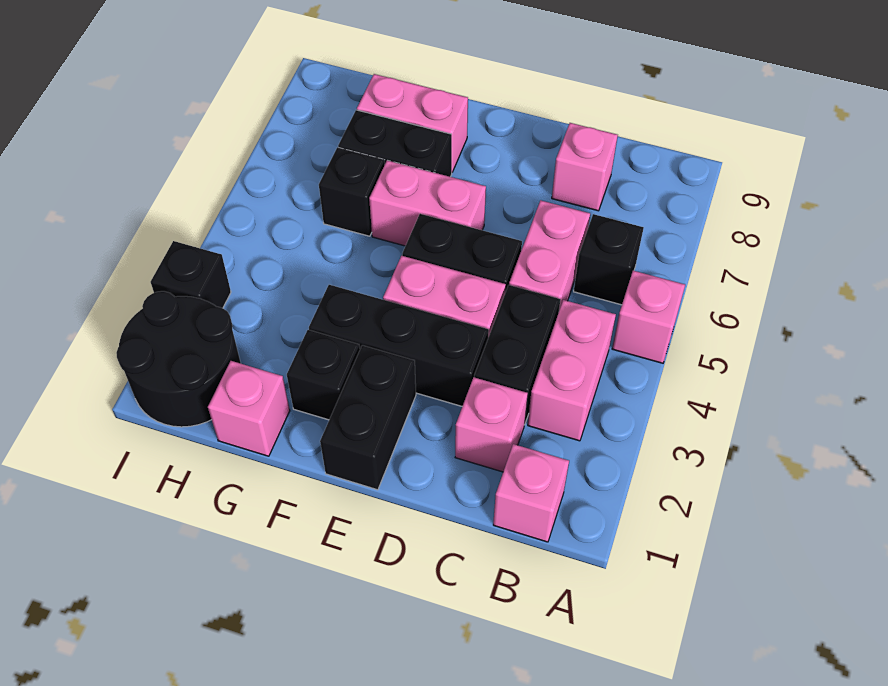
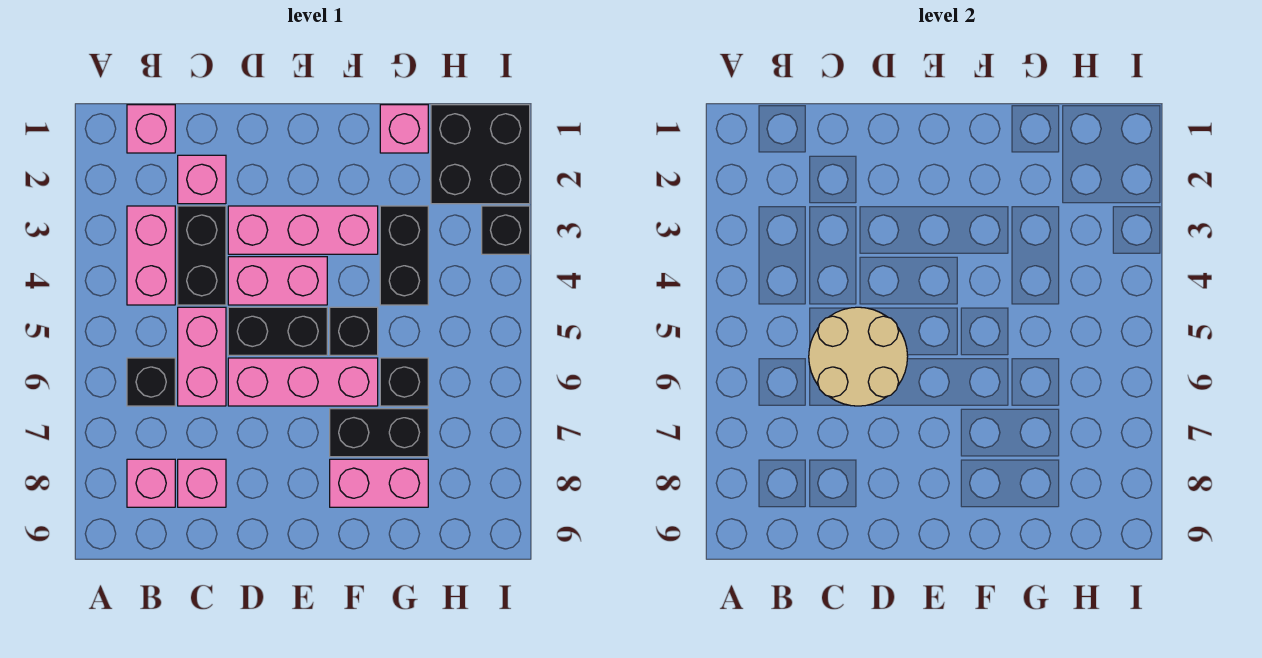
pink 1x1 brick [612,271,685,363] -> pink 1x1 brick moved to [127,459,175,507]
none -> tan 2x2 round brick [809,307,908,406]
black 1x3 brick [309,285,489,406] -> pink 1x3 brick [228,206,378,254]
black 1x2 brick [320,345,416,490] -> black 1x2 brick moved to [380,206,428,305]
pink 1x2 brick [369,160,486,246] -> pink 1x3 brick [228,358,378,406]
black 1x1 brick [287,330,360,420] -> black 1x1 brick moved to [330,307,378,355]
black 2x2 round brick [116,291,241,427] -> black 2x2 brick [431,105,530,204]

